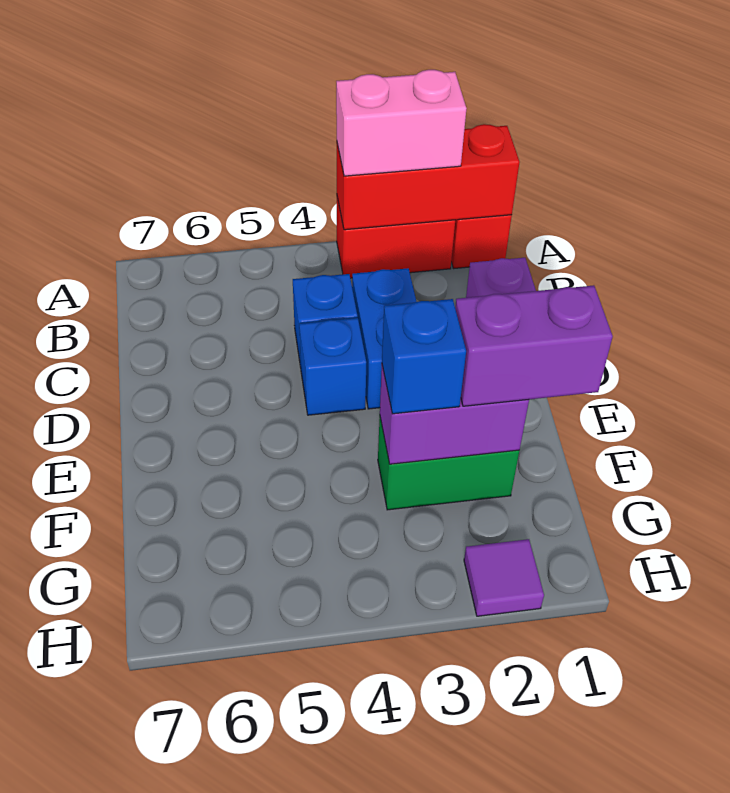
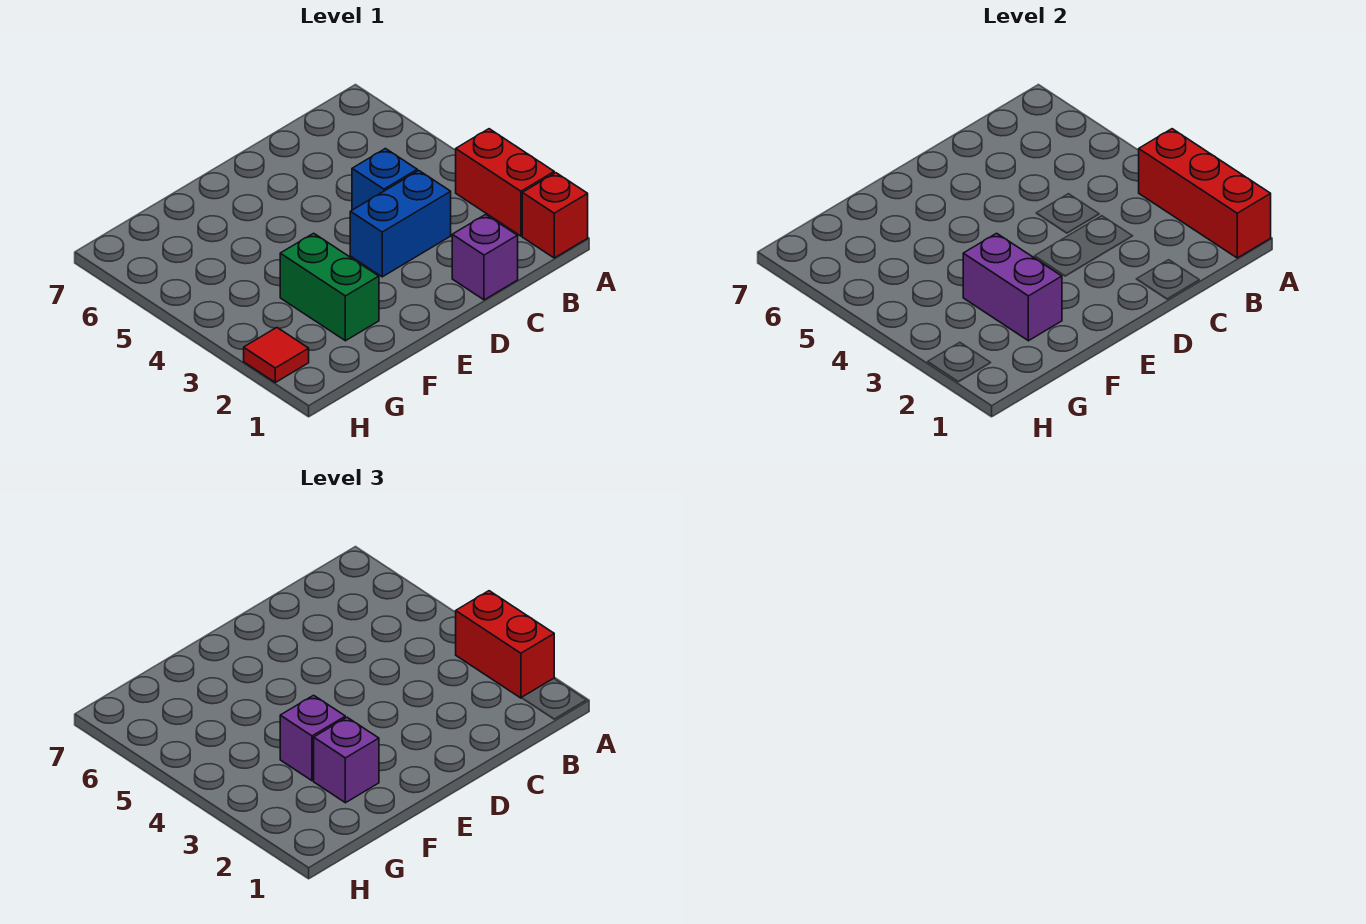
pink 1x2 brick [336,70,467,176] -> red 1x2 brick [456,591,554,698]
blue 1x1 brick [299,318,366,415] -> none
purple 1x2 brick [455,285,613,406] -> purple 1x1 brick [314,717,379,803]
blue 1x1 brick [382,299,466,414] -> purple 1x1 brick [280,695,345,781]
purple 1x1 tile [464,539,544,616] -> red 1x1 tile [244,328,309,382]

